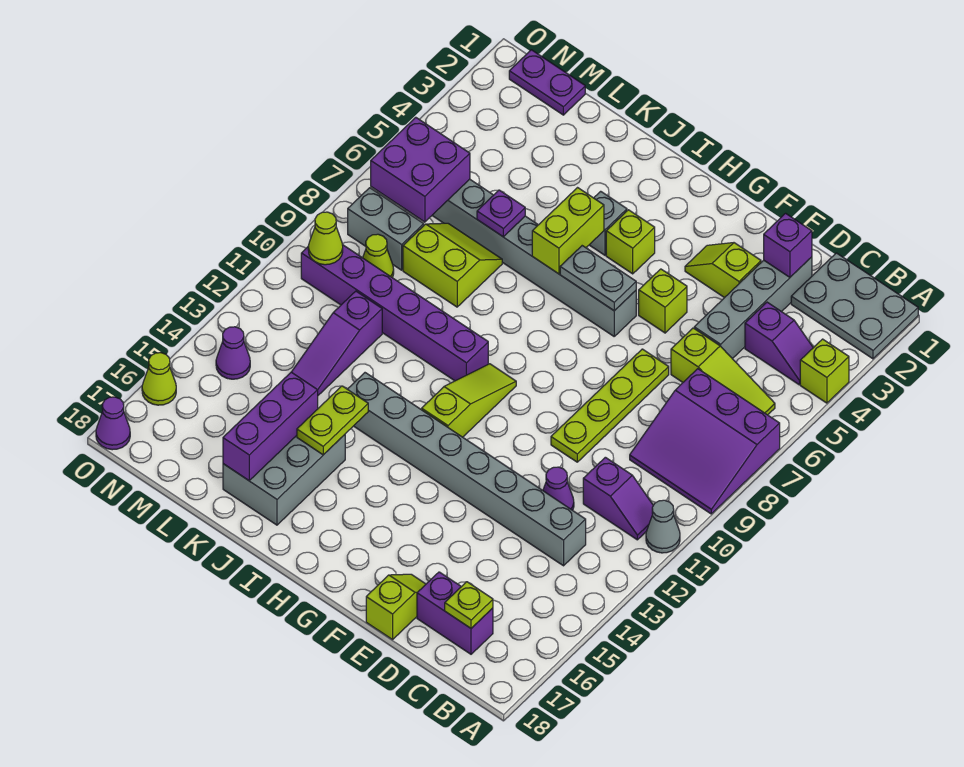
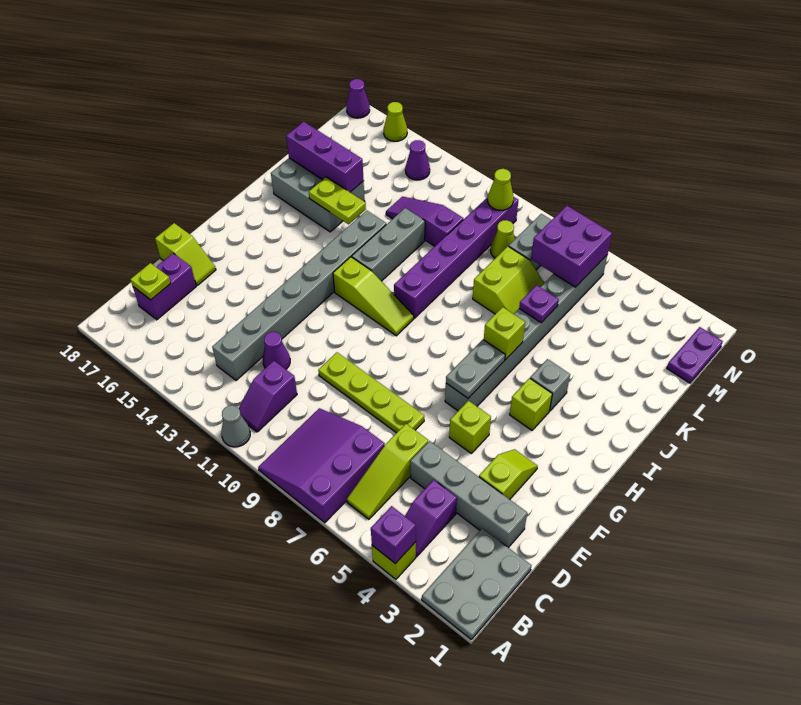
purple 1x1 brick [764,213,812,277] -> purple 1x1 brick moved to [371,506,416,564]
lime 1x2 brick [532,188,604,274] -> lime 1x1 brick [484,307,525,360]
none -> grey 1x3 brick [352,208,425,281]

